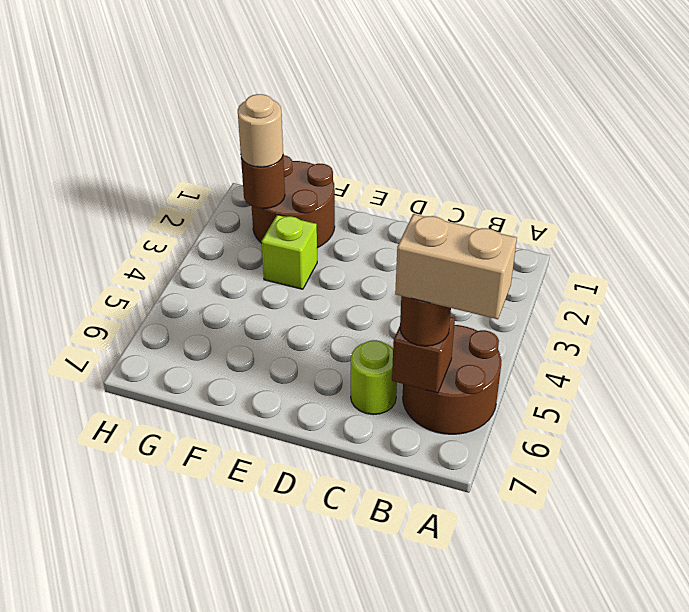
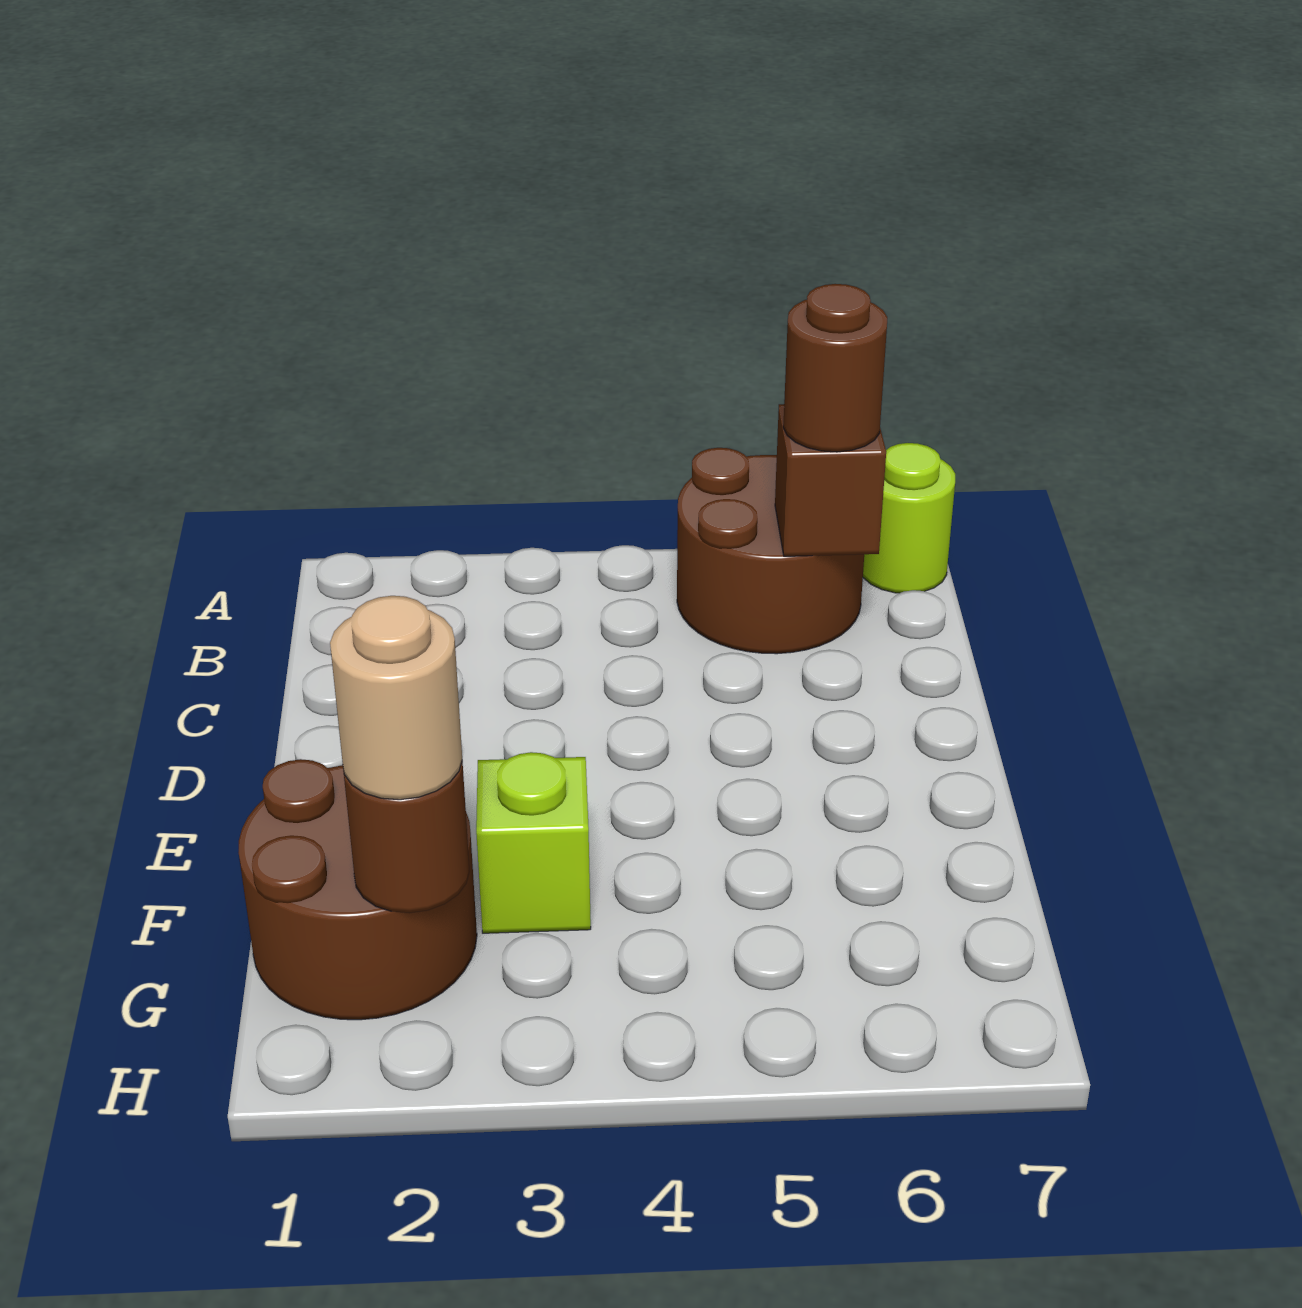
tan 1x2 brick [395,214,517,319] -> none
lime 1x1 round brick [351,340,397,415] -> lime 1x1 round brick moved to [863,443,955,593]

